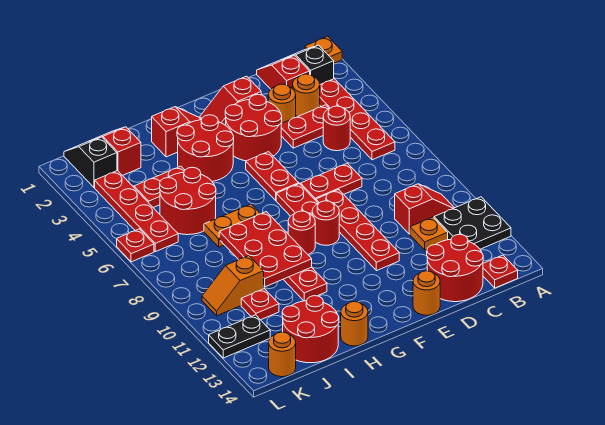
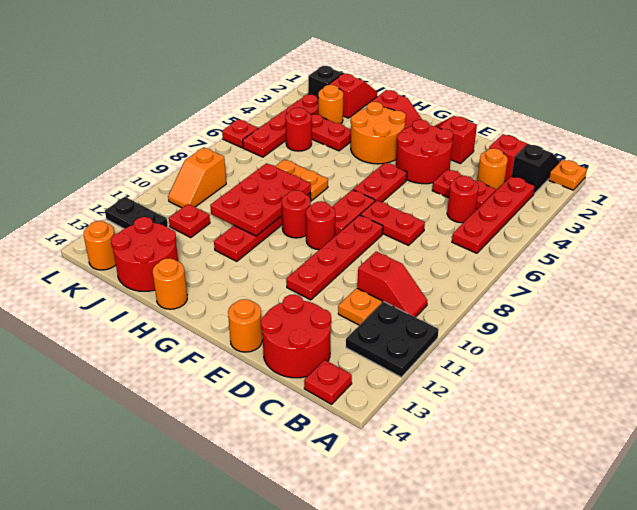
orange 1x1 round brick [268,84,296,124] -> orange 1x1 round brick moved to [318,85,343,124]
red 2x2 round brick [177,115,234,181] -> orange 2x2 round brick [351,102,406,164]
red 2x2 round brick [160,167,216,235] -> red 1x1 round brick [286,108,312,151]
orange 1x2 slope [202,256,264,316] -> orange 1x2 slope turned to [168,147,226,208]

